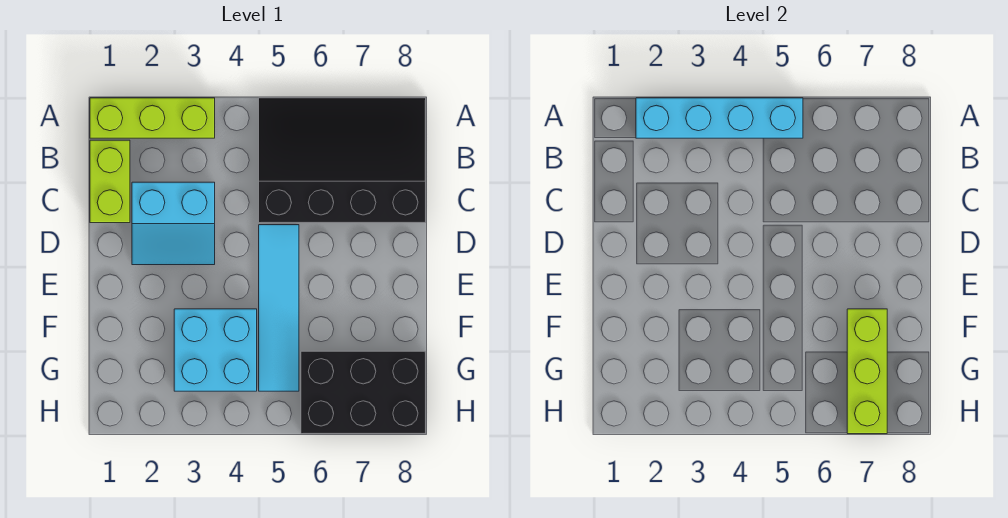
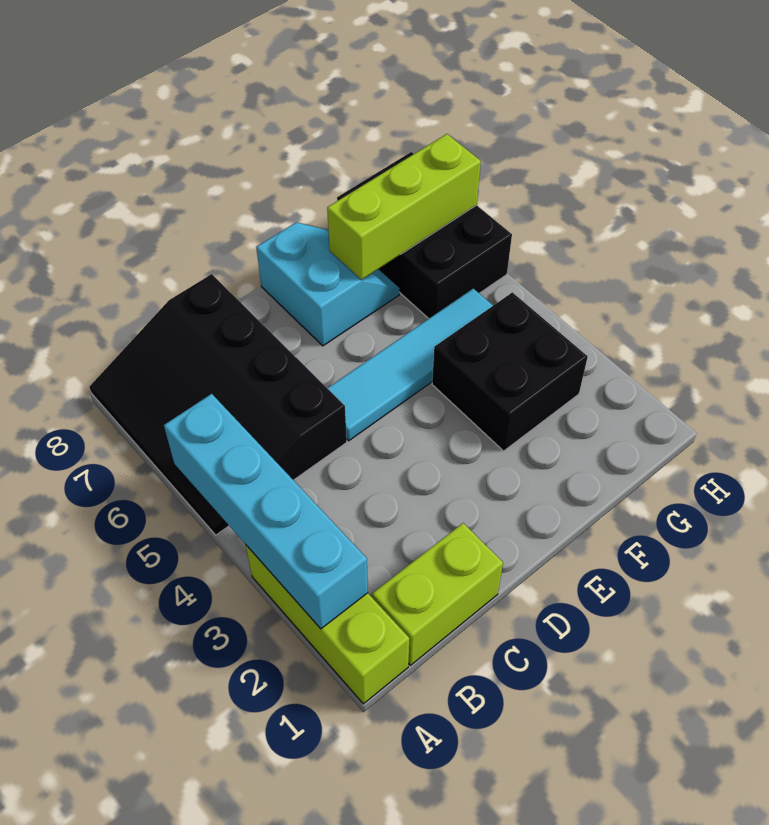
cyan 2x2 slope [132,182,215,265] -> cyan 2x2 slope moved to [256,222,399,346]
cyan 2x2 brick [174,309,257,391] -> black 2x2 brick [432,292,588,451]

